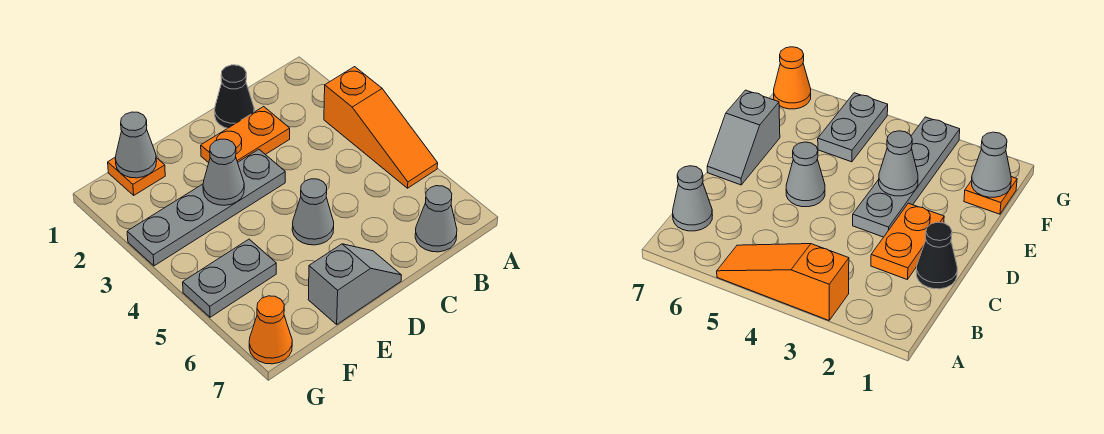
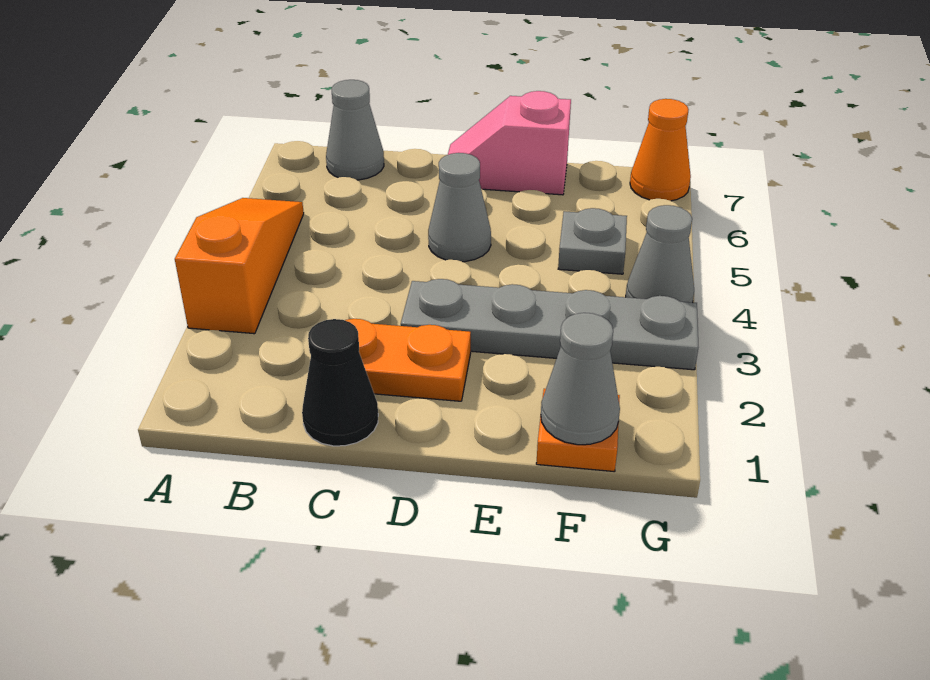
grey 1x2 slope [308,244,402,324] -> pink 1x2 slope [448,91,571,195]
grey 1x1 cone [203,139,244,205] -> grey 1x1 cone moved to [626,205,694,302]
grey 1x2 plate [183,239,276,317] -> grey 1x1 plate [558,208,627,274]

